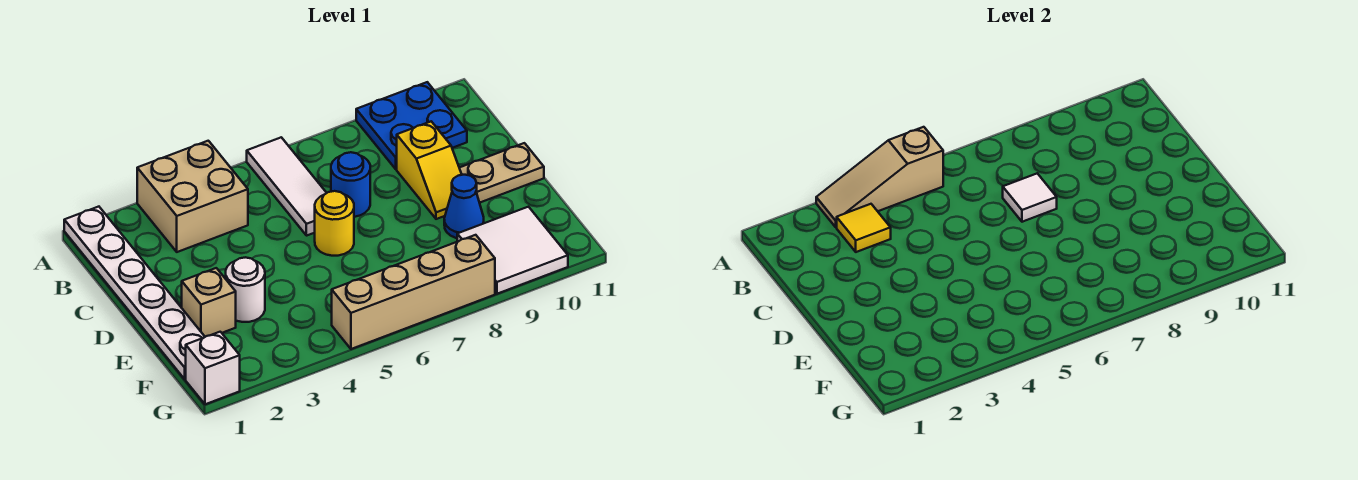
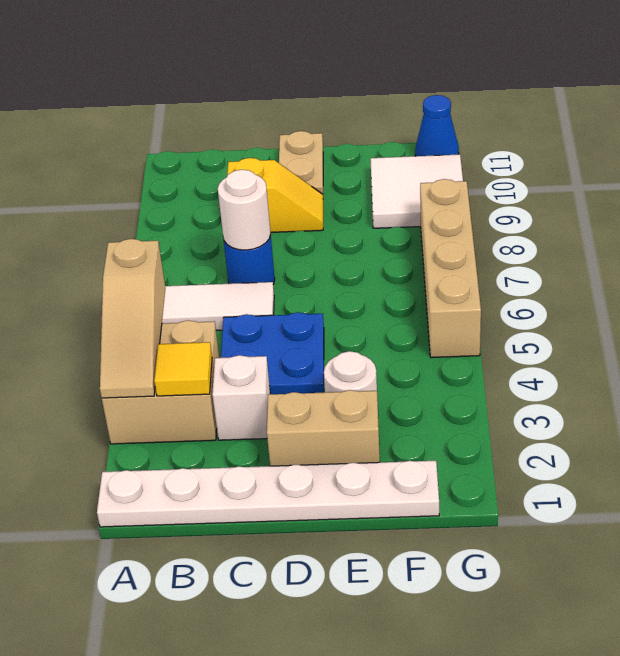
blue 2x2 plate [356,82,467,169] -> blue 2x2 plate moved to [221,312,324,394]
white 1x1 tile [1003,173,1057,222] -> white 1x1 round brick [218,170,271,250]
yellow 1x1 round brick [315,191,354,256] -> none
tan 1x1 brick [182,268,236,337] -> tan 1x2 brick [267,390,380,466]
blue 1x1 cone [444,175,484,238] -> blue 1x1 cone moved to [415,95,459,156]
white 1x1 brick [186,332,240,404] -> white 1x1 brick moved to [212,355,270,440]

